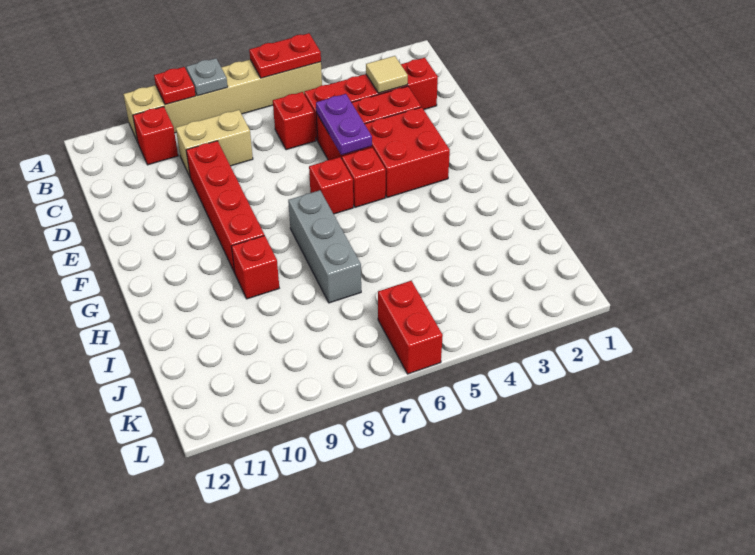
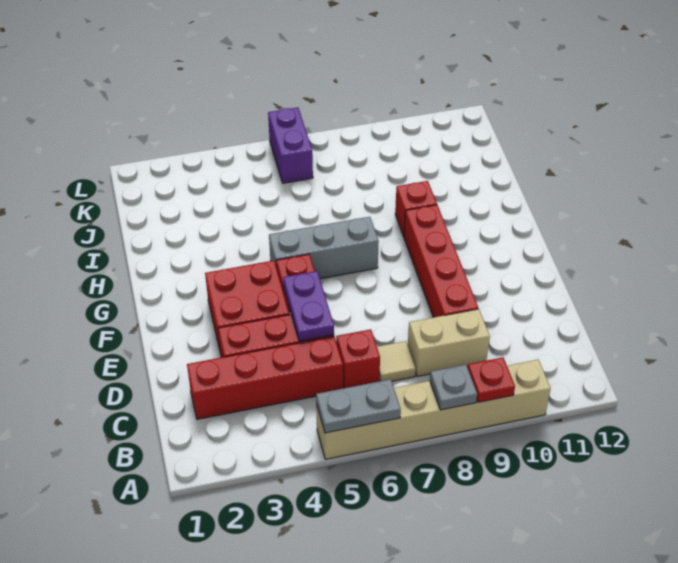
red 1x2 plate [249,33,321,78] -> grey 1x2 plate [316,379,401,433]
red 1x1 brick [133,107,178,165] -> none
tan 1x1 tile [366,56,408,93] -> tan 1x1 tile moved to [377,341,416,381]
red 1x1 brick [309,157,353,214] -> none
grey 1x3 brick [288,190,361,303] -> grey 1x3 brick turned to [269,217,379,279]
red 1x2 brick [378,281,443,374] -> purple 1x2 brick [268,107,313,183]

